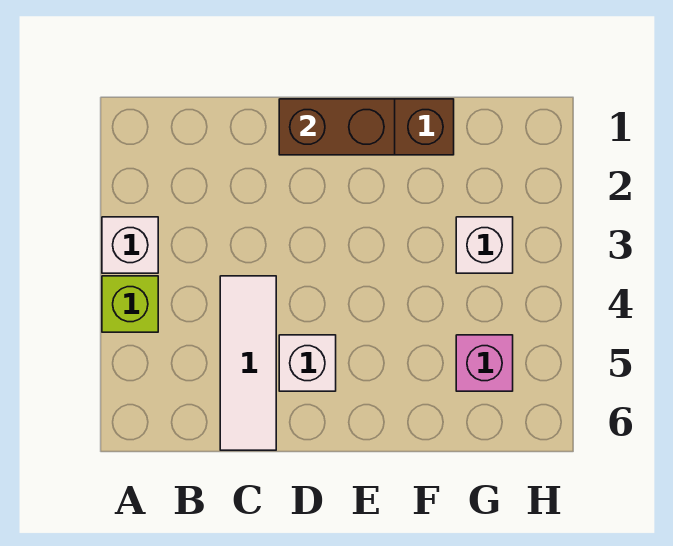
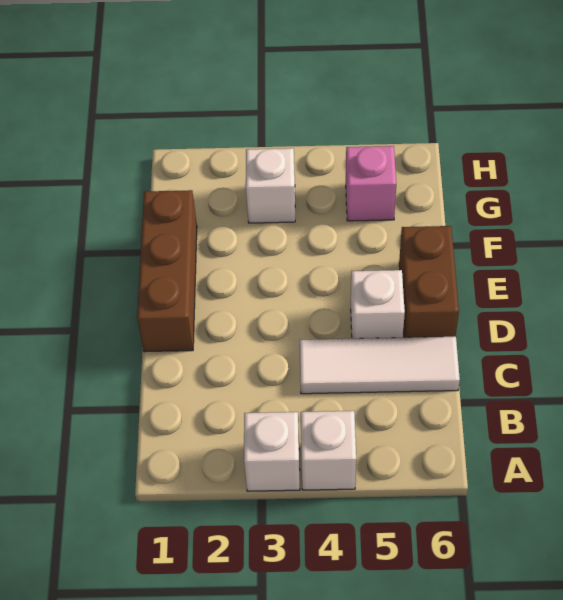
lime 1x1 brick [102,276,158,332] -> white 1x1 brick [301,411,356,490]
brown 1x2 brick [279,99,395,155] -> brown 1x2 brick moved to [399,226,459,338]

